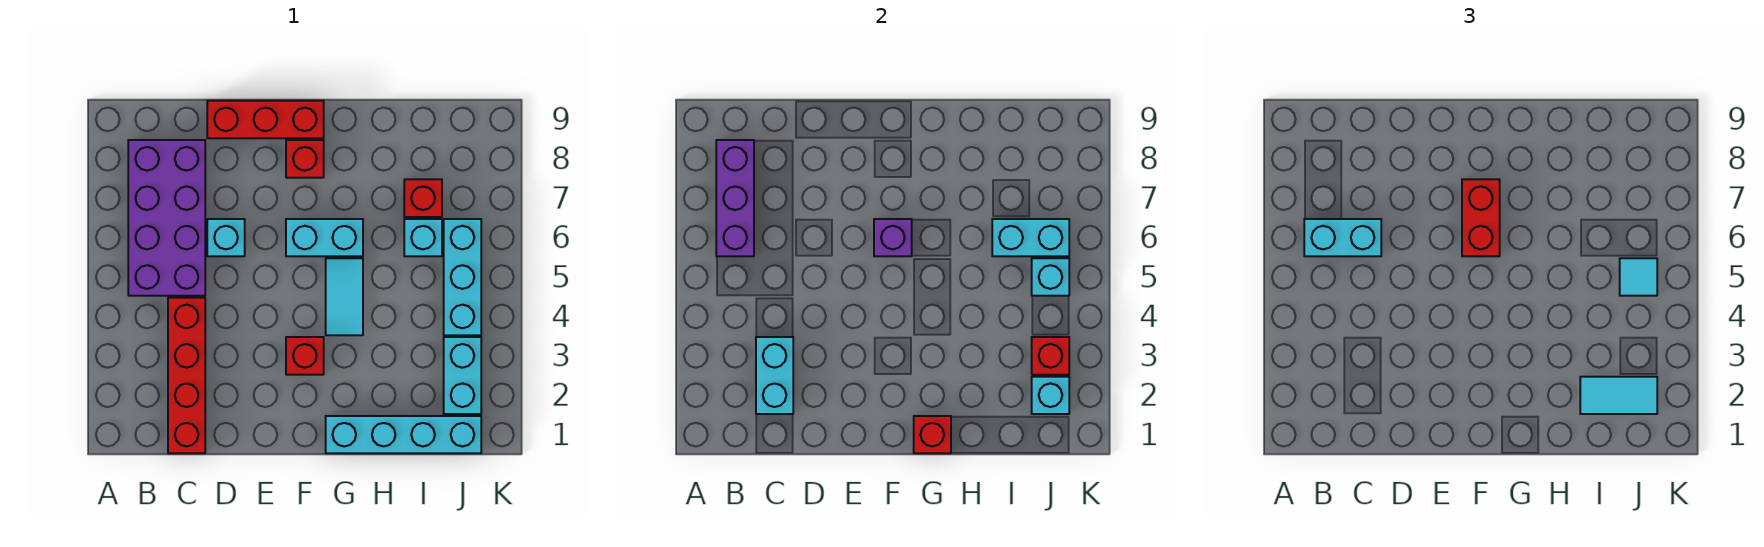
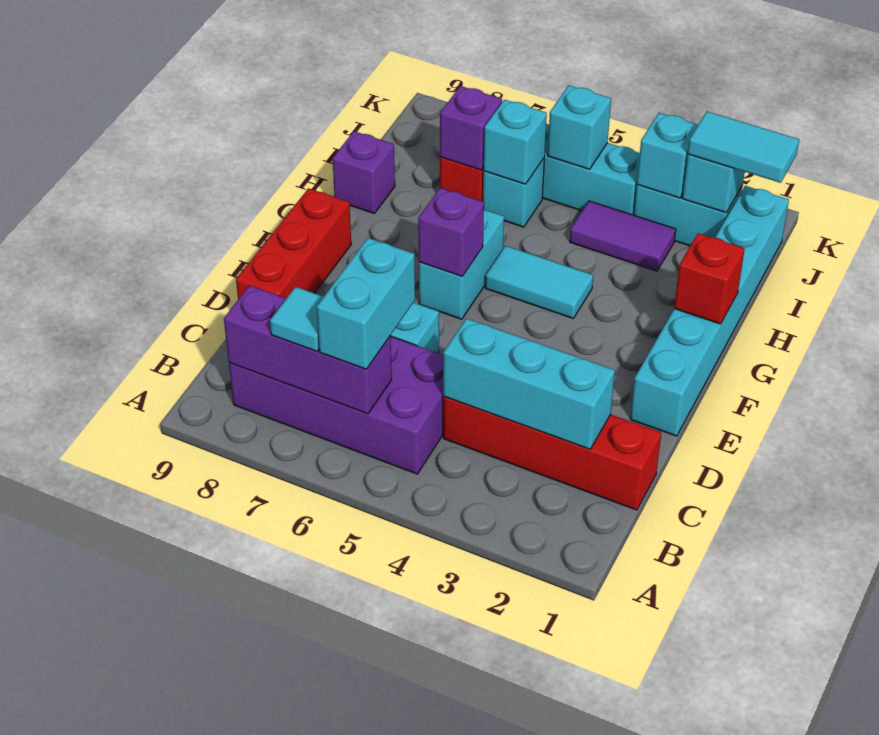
cyan 1x2 brick [756,337,793,414] -> cyan 1x3 brick [443,318,615,449]
red 1x1 brick [286,337,324,375] -> none
red 1x2 brick [1462,179,1500,256] -> none
red 1x1 brick [286,140,324,178] -> none
cyan 1x4 brick [326,416,481,453] -> cyan 1x6 brick [630,186,789,436]
none -> purple 1x1 brick [333,131,395,214]
cyan 1x2 tile [1580,377,1657,414] -> cyan 1x2 tile turned to [688,112,799,183]
none -> purple 1x2 tile [570,201,676,271]
cyan 1x2 brick [992,219,1069,256] -> cyan 1x1 brick [483,100,547,184]
none -> purple 1x1 brick [440,86,502,170]
red 1x1 brick [1032,337,1069,375] -> cyan 1x1 brick [637,113,698,198]
cyan 1x1 tile [1620,258,1657,296] -> cyan 1x1 tile moved to [270,287,323,351]

